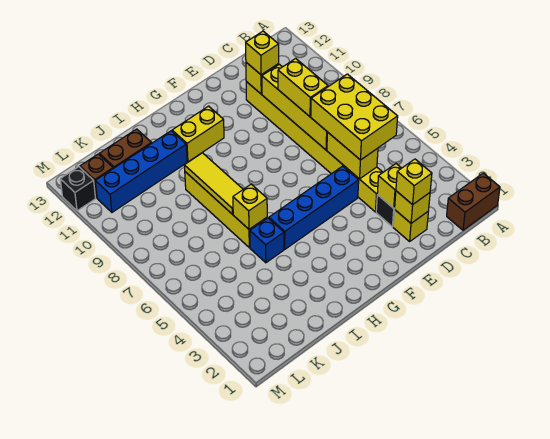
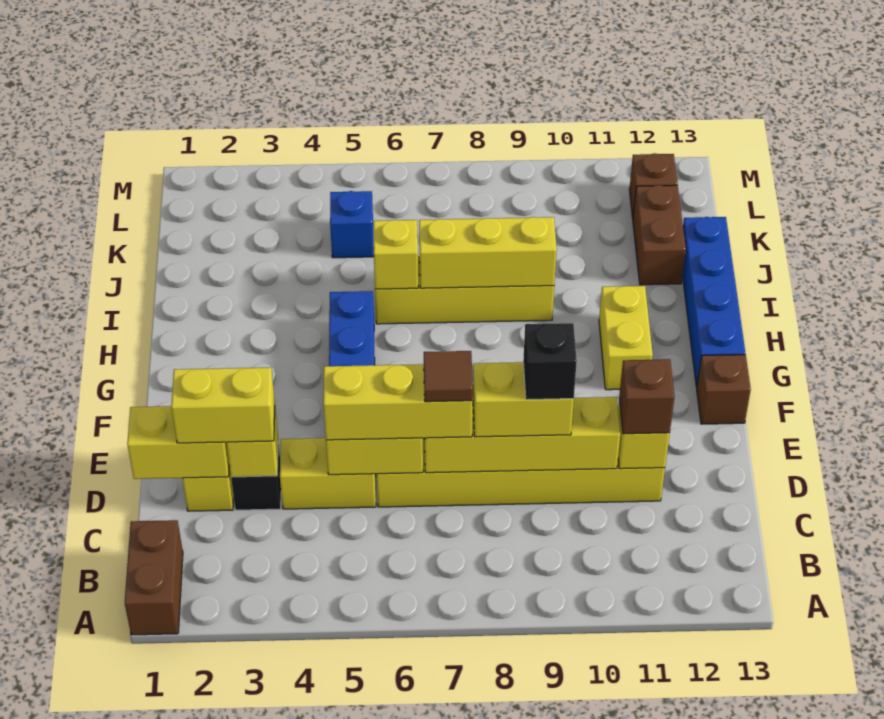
yellow 2x3 brick [311,74,398,160] -> yellow 1x3 brick [323,364,473,440]
yellow 1x1 brick [395,191,430,223] -> yellow 1x2 brick [127,406,229,479]
yellow 1x1 brick [396,159,432,205] -> yellow 1x2 brick [171,367,275,443]
none -> brown 1x1 tile [424,351,473,402]
yellow 1x1 brick [246,31,279,75] -> brown 1x1 brick [619,359,675,434]
none -> brown 1x1 brick [697,355,751,424]
blue 1x1 brick [250,218,284,263] -> blue 1x1 brick moved to [330,191,374,258]
yellow 1x3 tile [184,153,243,214] -> yellow 1x3 brick [419,217,557,288]
blue 1x4 brick [95,131,187,212] -> blue 1x4 brick moved to [682,217,745,387]
black 1x1 brick [60,167,95,211] -> black 1x1 brick moved to [523,323,577,400]

